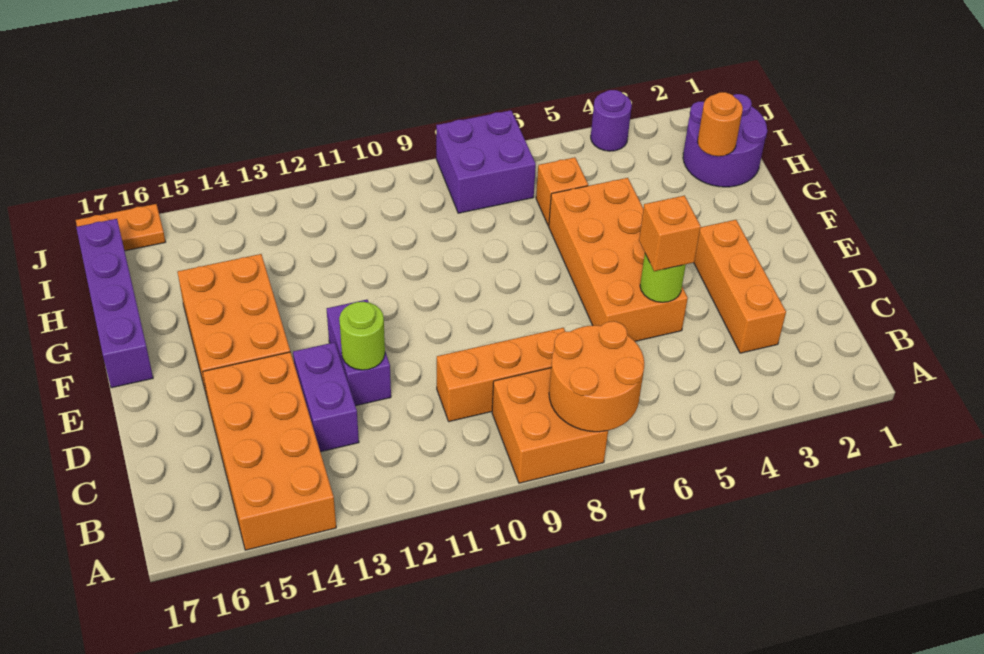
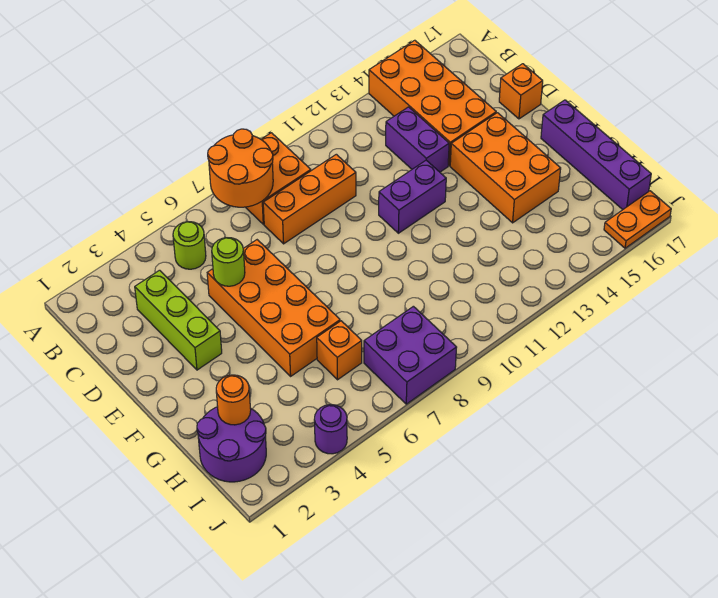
orange 1x3 brick [694,220,786,353] -> lime 1x3 brick [135,270,222,370]
orange 1x1 brick [639,196,701,271] -> orange 1x1 brick moved to [499,64,543,119]
purple 1x2 brick [327,300,391,406] -> purple 1x2 brick turned to [379,160,446,233]
lime 1x1 round brick [339,302,385,370] -> lime 1x1 round brick moved to [173,222,206,269]

